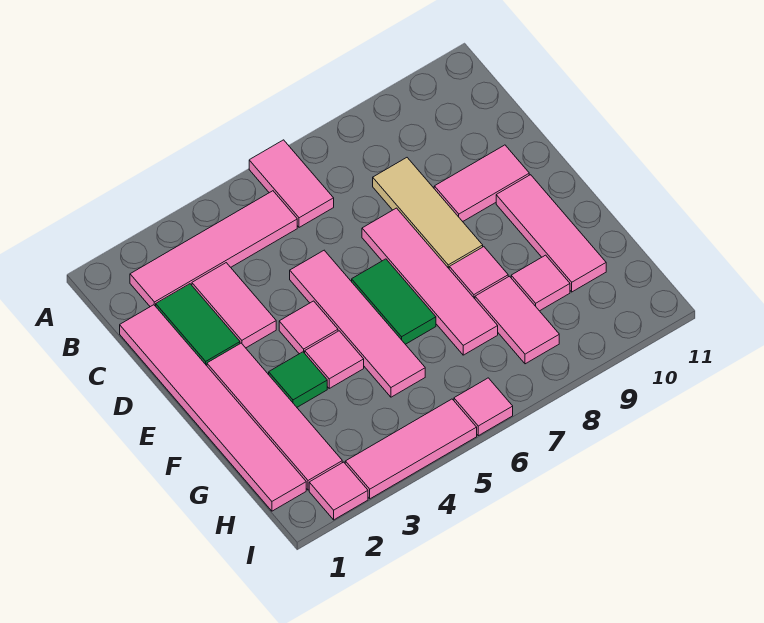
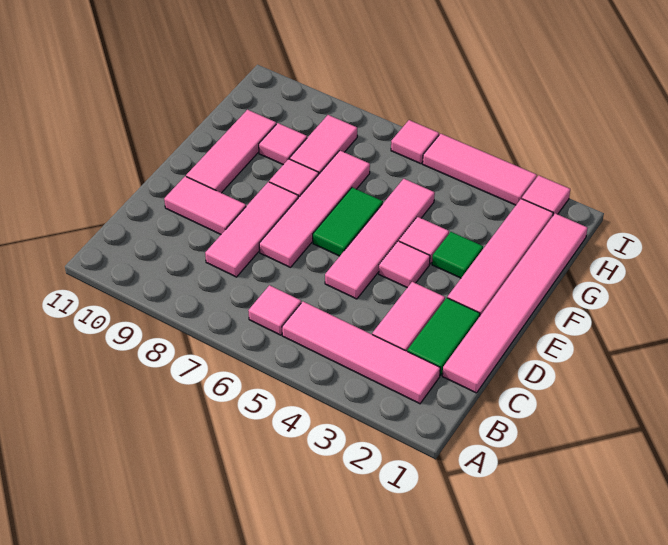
pink 1x2 tile [249,140,334,227] -> pink 1x1 tile [248,285,301,335]
tan 1x3 tile [373,158,483,268] -> pink 1x3 tile [205,182,298,277]

